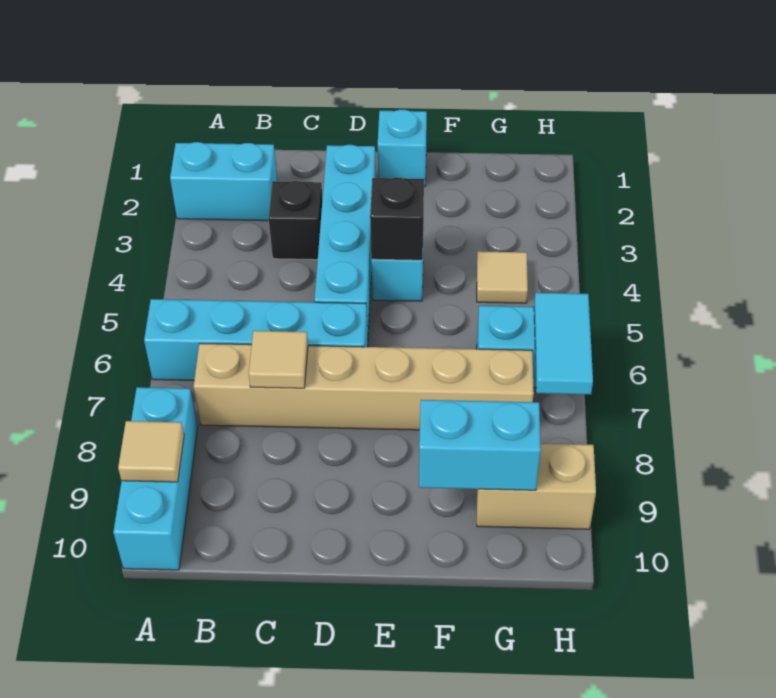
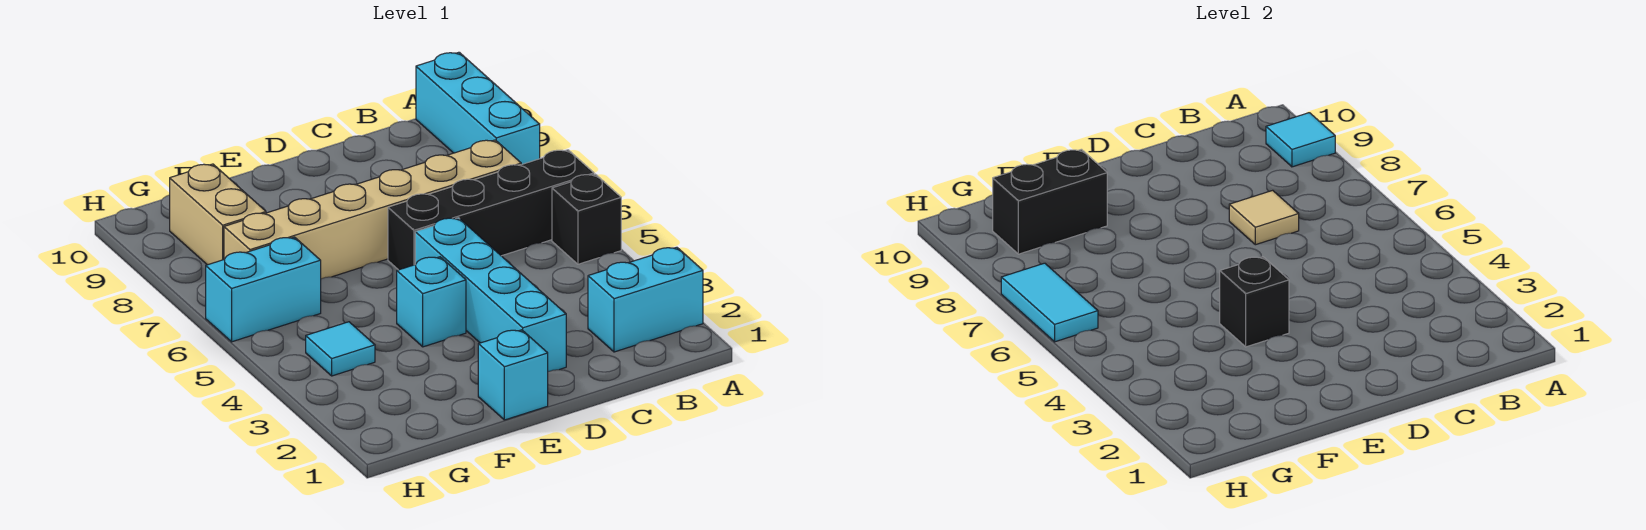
cyan 1x4 brick [144,299,368,380] -> black 1x4 brick [388,150,594,270]
tan 1x1 tile [118,421,184,482] -> cyan 1x1 tile [1266,113,1335,167]
black 1x1 brick [269,181,322,260] -> black 1x1 brick moved to [552,174,621,264]
cyan 1x2 brick [419,400,541,490] -> black 1x2 brick [993,149,1107,254]
tan 1x1 tile [477,251,528,303] -> cyan 1x1 tile [306,322,375,376]
tan 1x2 brick [477,444,596,529] -> tan 1x2 brick turned to [170,164,266,265]

